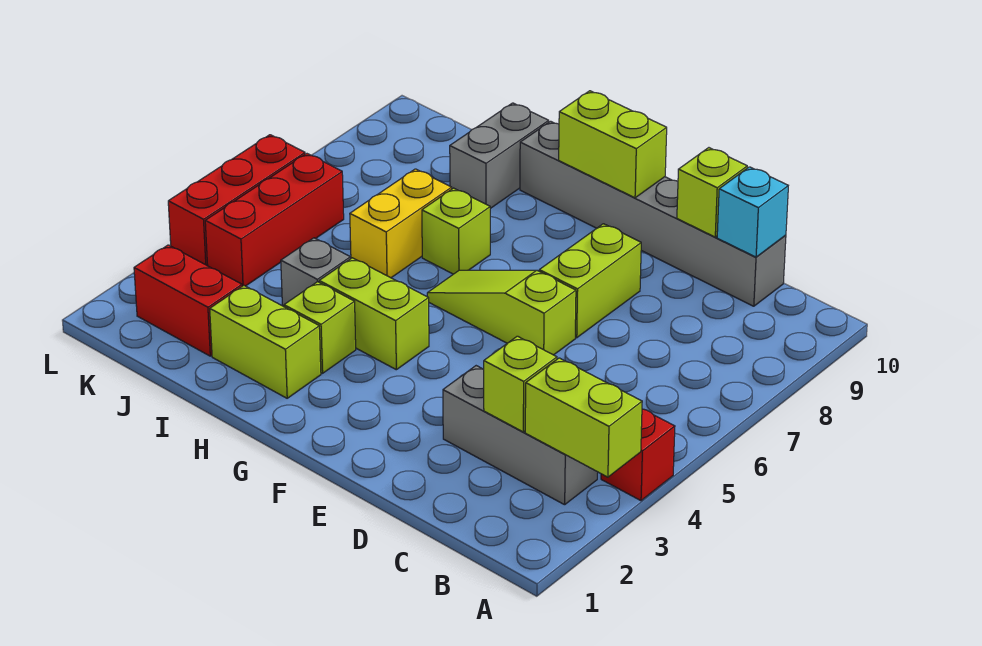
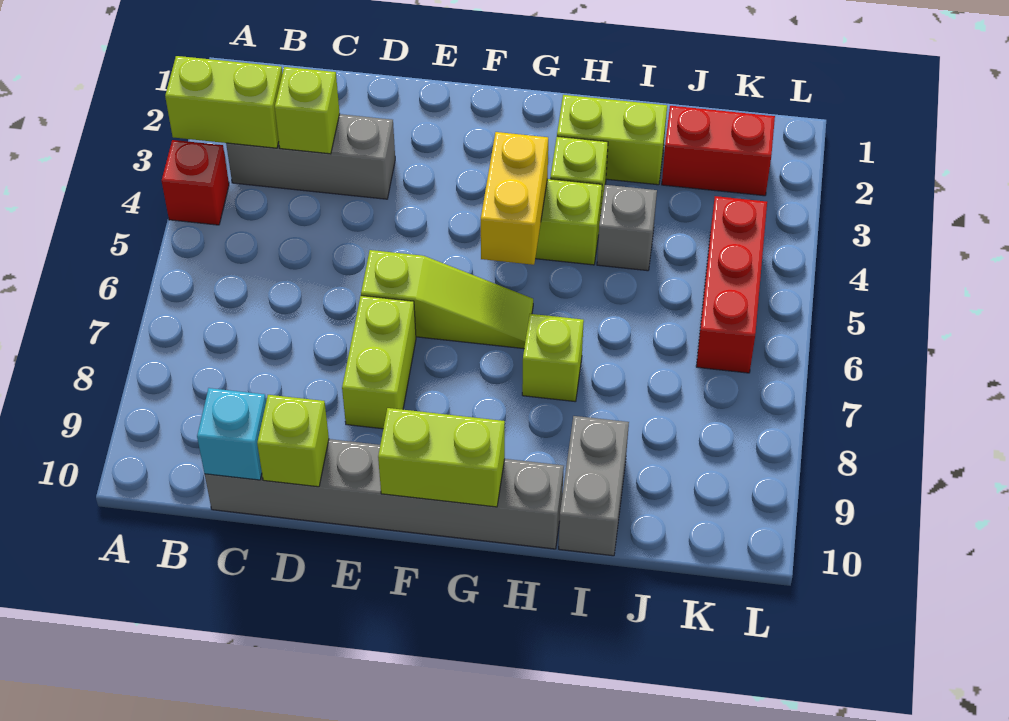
yellow 1x2 brick [350,169,452,278] -> yellow 1x2 brick moved to [481,132,548,265]
red 1x3 brick [168,135,305,266] -> none

